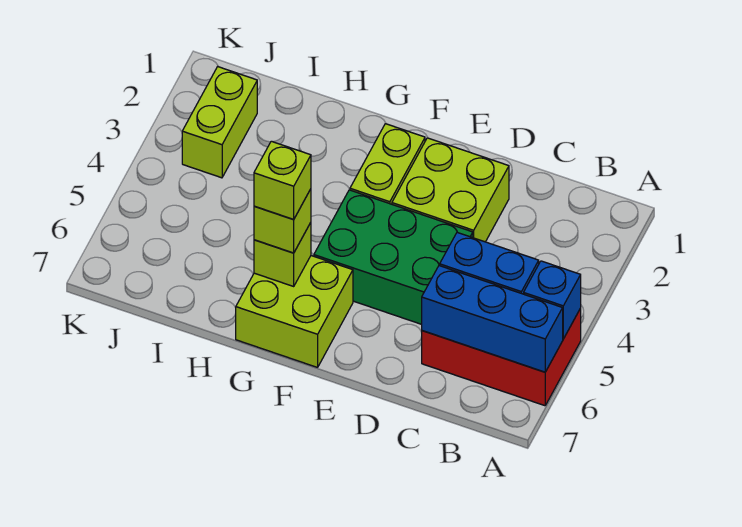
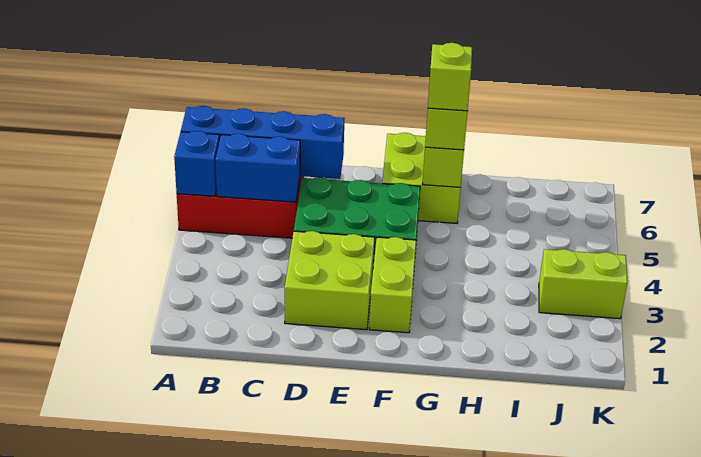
blue 1x3 brick [422,265,563,372] -> blue 1x4 brick [181,106,345,179]
lime 1x2 brick [182,67,257,178] -> lime 1x2 brick turned to [539,249,628,319]

